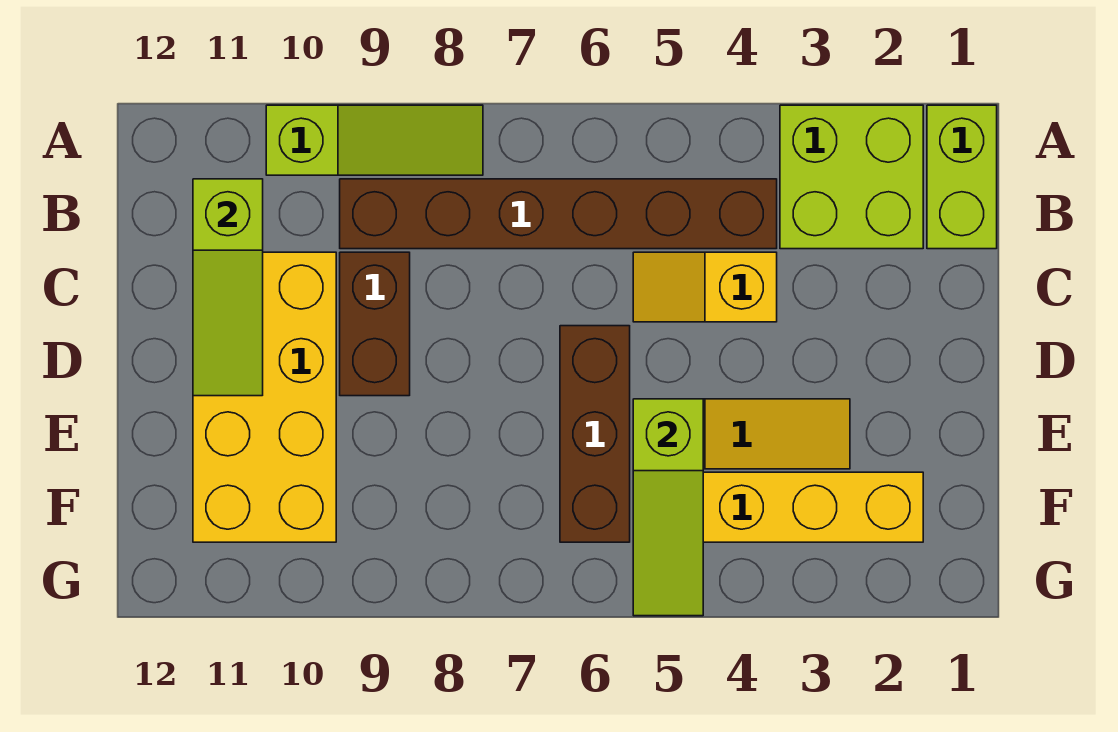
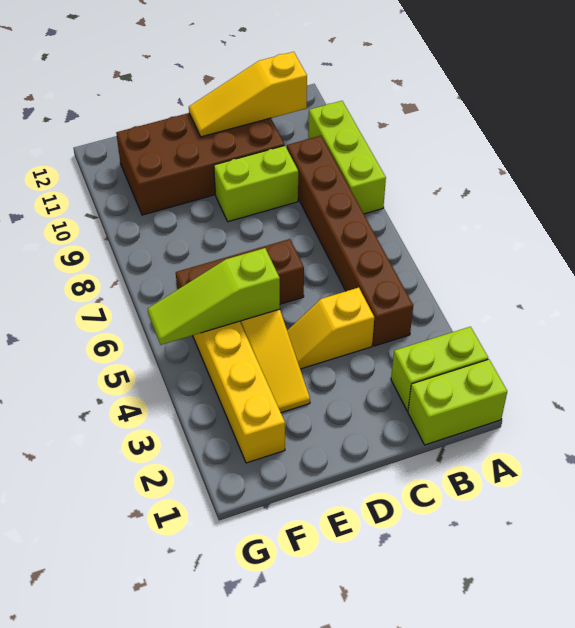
lime 2x2 brick [780,105,923,249] -> lime 1x2 brick [391,327,488,411]
lime 1x3 slope [266,105,483,175] -> lime 1x3 brick [308,101,386,214]
lime 1x3 slope [193,179,263,396] -> yellow 1x3 slope [189,52,307,137]
yellow 1x2 slope [633,252,777,322] -> yellow 1x2 slope turned to [287,288,374,369]
brown 1x2 brick [340,252,410,396] -> lime 1x2 brick [214,146,298,222]
yellow 2x4 brick [193,252,336,542] -> brown 2x4 brick [116,113,284,215]

